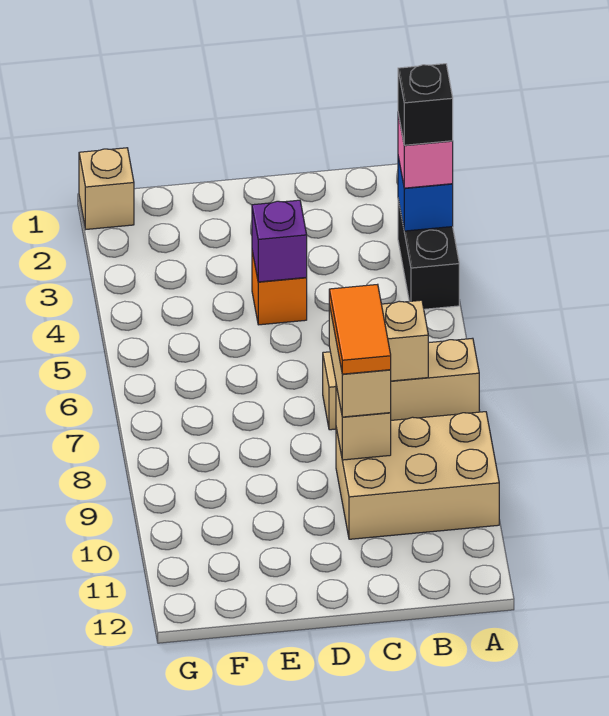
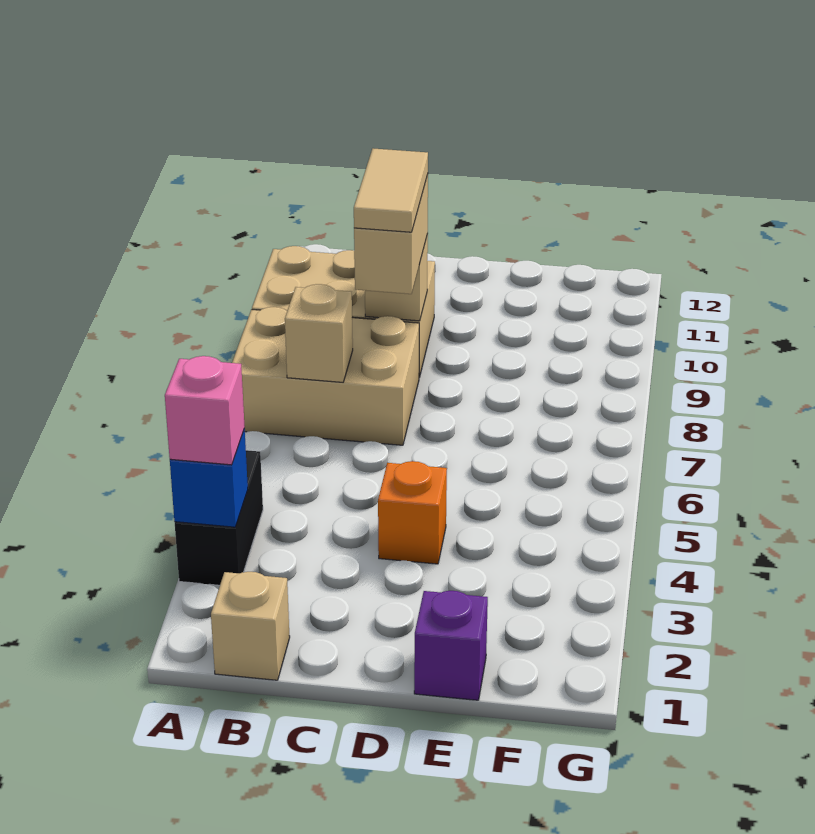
black 1x1 brick [398,64,453,145] -> none
tan 1x3 brick [323,338,479,430] -> tan 2x3 brick [232,307,419,445]
orange 1x2 tile [329,284,391,374] -> tan 1x2 tile [354,148,428,232]
purple 1x1 brick [252,200,307,282] -> purple 1x1 brick moved to [414,591,488,700]
tan 1x1 brick [79,148,134,229] -> tan 1x1 brick moved to [211,572,290,680]

